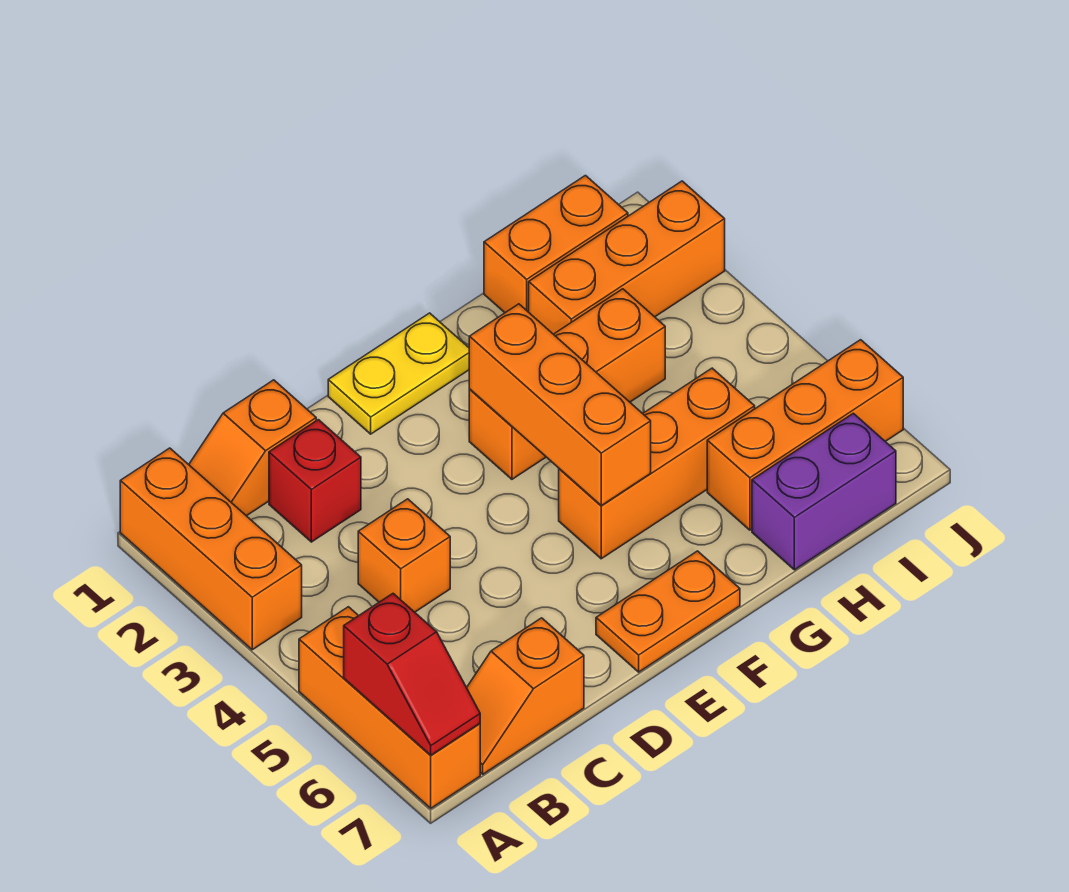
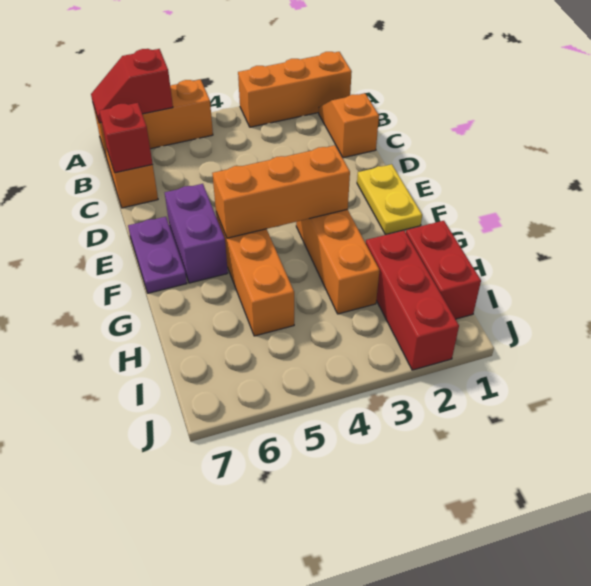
red 1x1 brick [269,420,361,542] -> red 1x1 brick moved to [99,103,153,173]
orange 1x1 brick [358,499,450,612] -> none
orange 1x2 plate [596,551,740,672] -> purple 1x2 plate [128,217,187,293]
orange 1x2 brick [484,176,628,313] -> red 1x2 brick [406,221,481,319]
orange 1x3 brick [529,181,725,334] -> red 1x3 brick [366,231,459,370]
orange 1x3 brick [707,340,903,530] -> none
purple 1x2 brick [752,413,896,570] -> purple 1x2 brick moved to [165,184,228,283]

